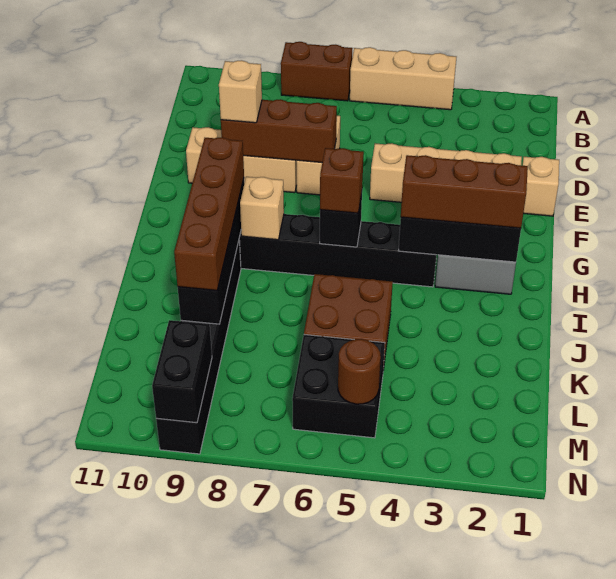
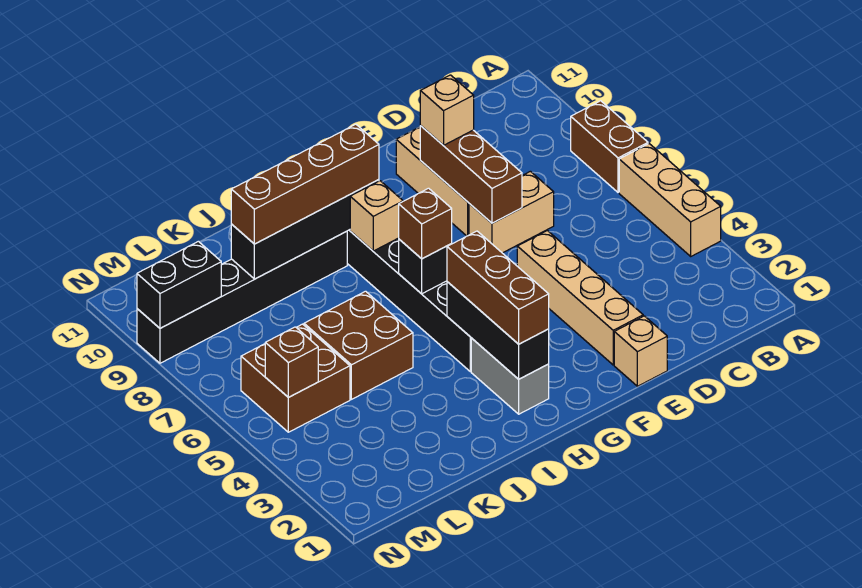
black 2x2 brick [292,335,385,438] -> brown 2x2 brick [241,324,350,432]
brown 1x1 round brick [338,339,381,404] -> brown 1x1 brick [265,327,318,397]

